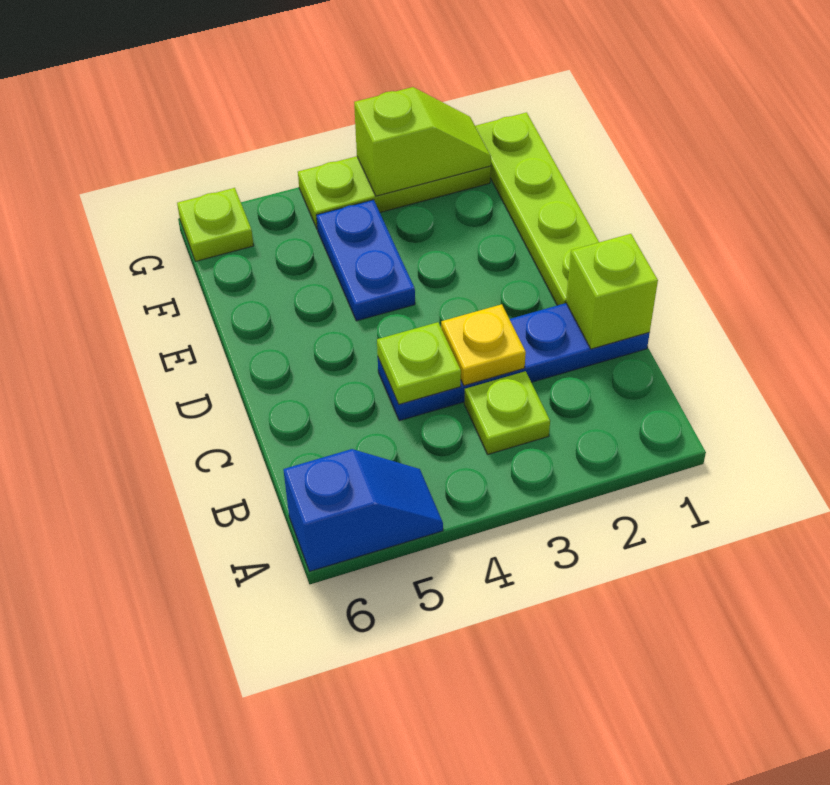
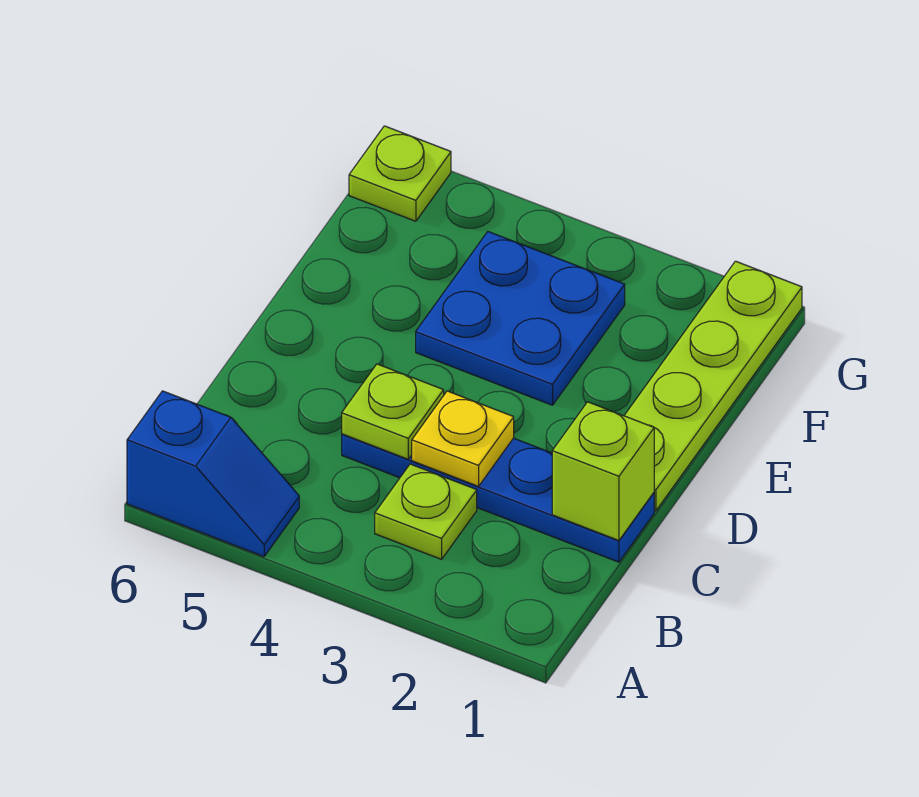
blue 1x2 plate [317,200,415,321] -> blue 2x2 plate [416,232,625,405]
lime 1x3 plate [298,156,491,229] -> none
lime 1x2 slope [354,87,491,196] -> none

